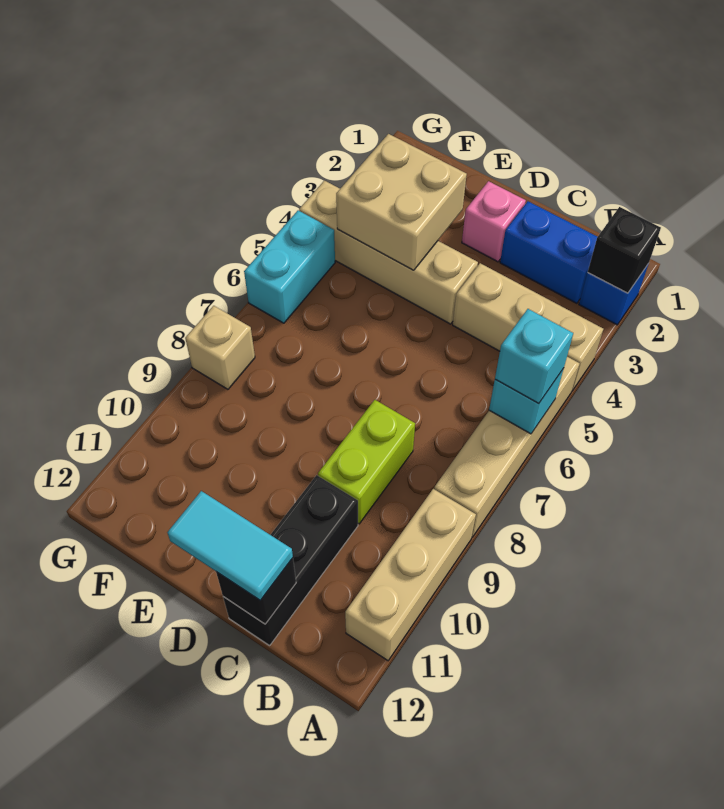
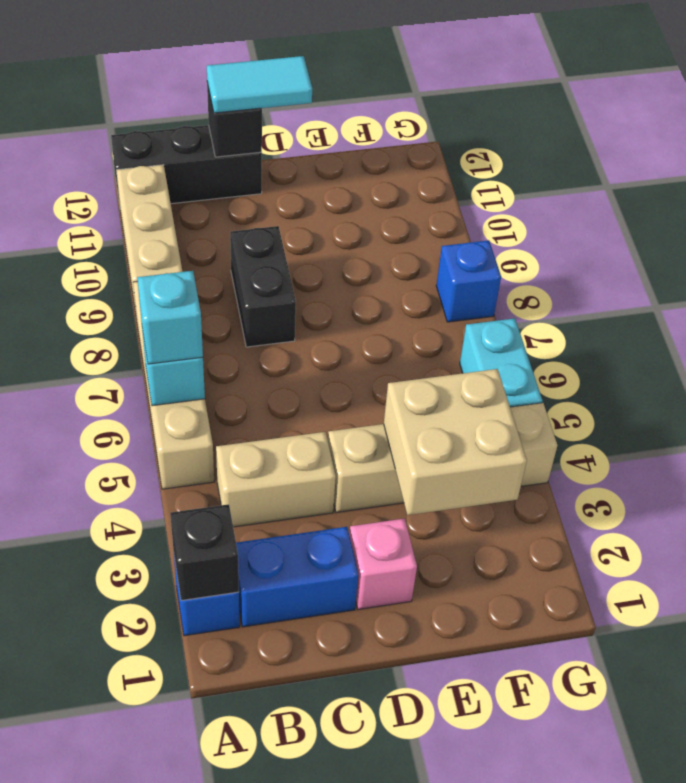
tan 1x3 brick [453,263,603,391] -> tan 1x2 brick [216,432,336,527]
lime 1x2 brick [318,400,415,524] -> black 1x2 brick [230,226,296,347]
black 1x3 brick [223,475,358,646] -> black 1x3 brick turned to [111,125,262,204]
tan 1x1 brick [185,306,255,389] -> blue 1x1 brick [436,241,501,322]

